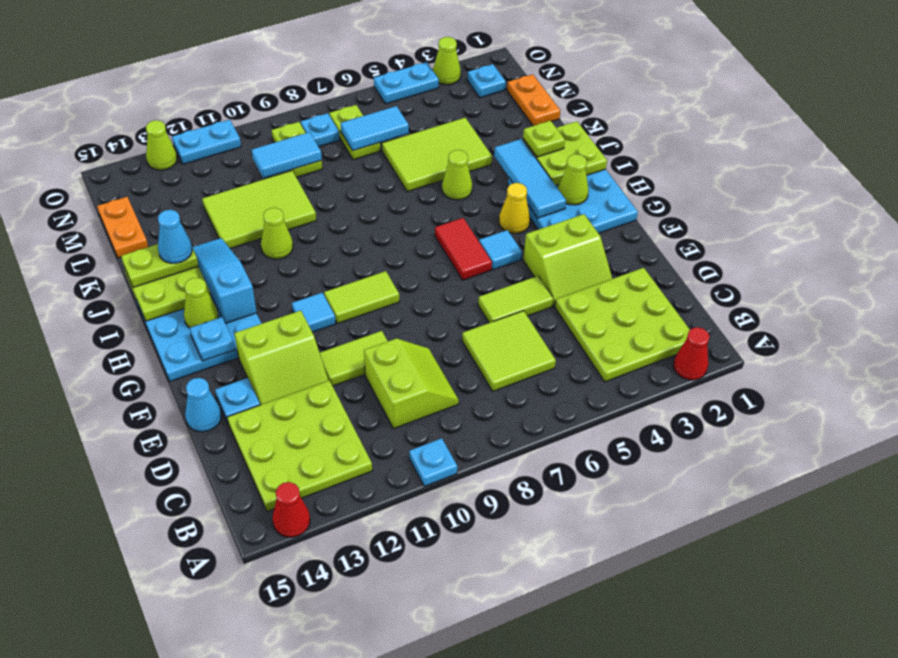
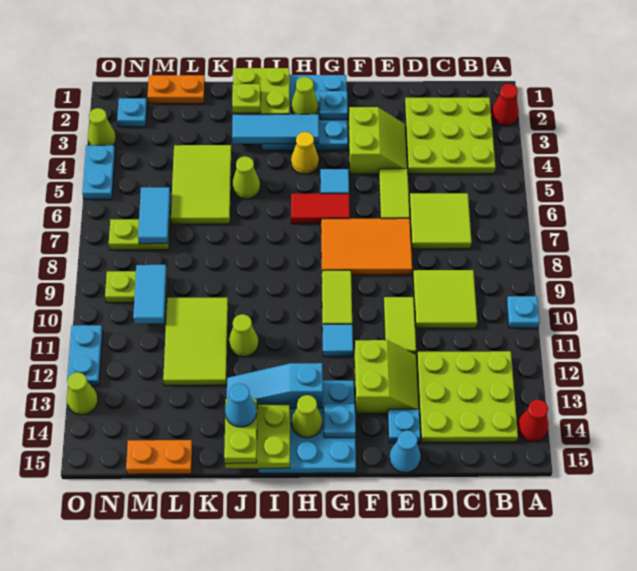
lime 2x2 slope [364,338,459,429] -> lime 2x2 tile [413,270,477,328]
none -> orange 2x3 tile [321,218,412,275]
cyan 1x1 plate [301,113,340,147] -> cyan 1x1 plate moved to [320,91,348,120]

